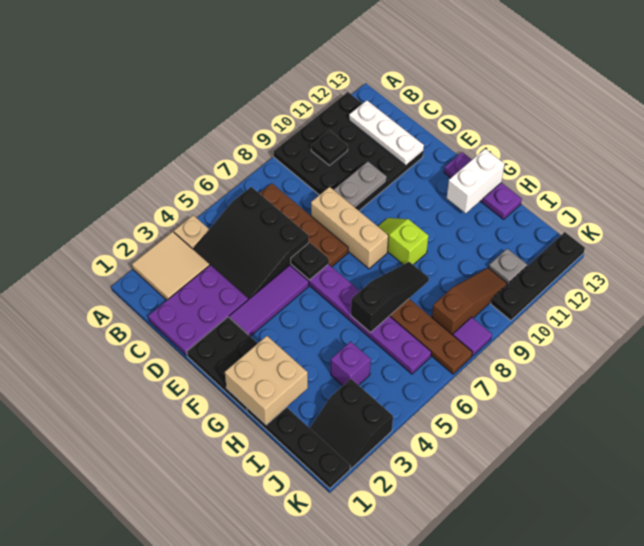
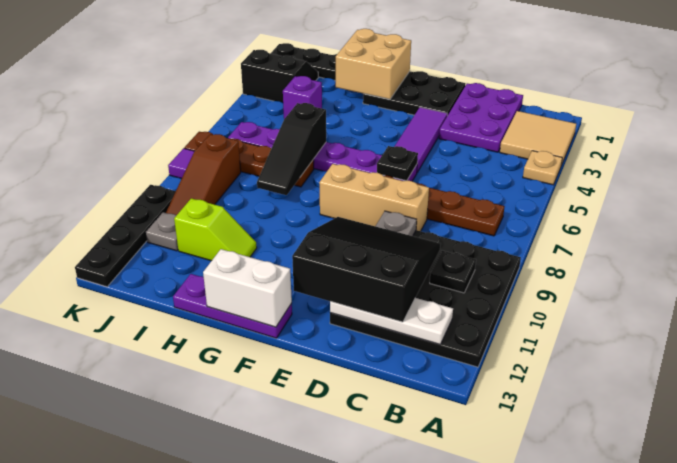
black 3x3 slope [193,187,309,299] -> black 3x3 slope moved to [292,217,440,322]
lime 1x2 slope [378,218,428,265] -> lime 1x2 slope moved to [174,198,257,261]
white 1x2 brick [447,149,505,213] -> white 1x2 brick turned to [203,249,292,327]

